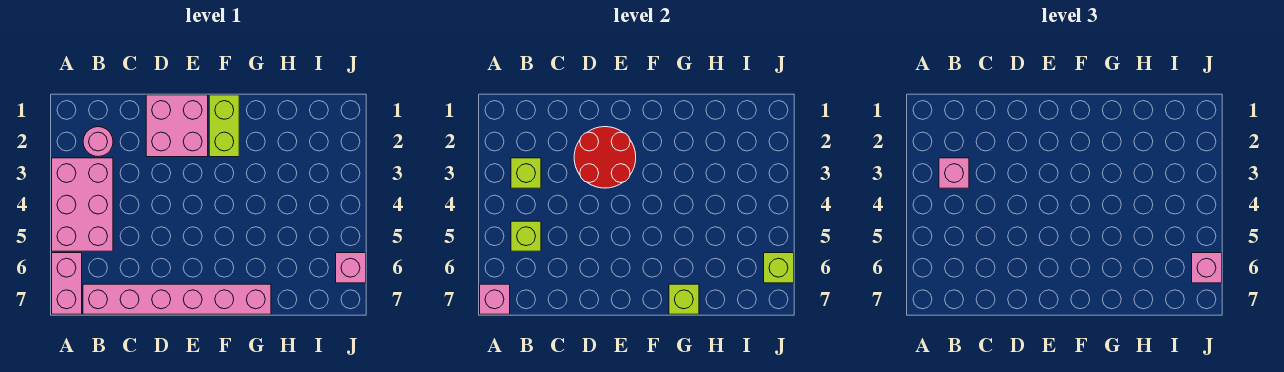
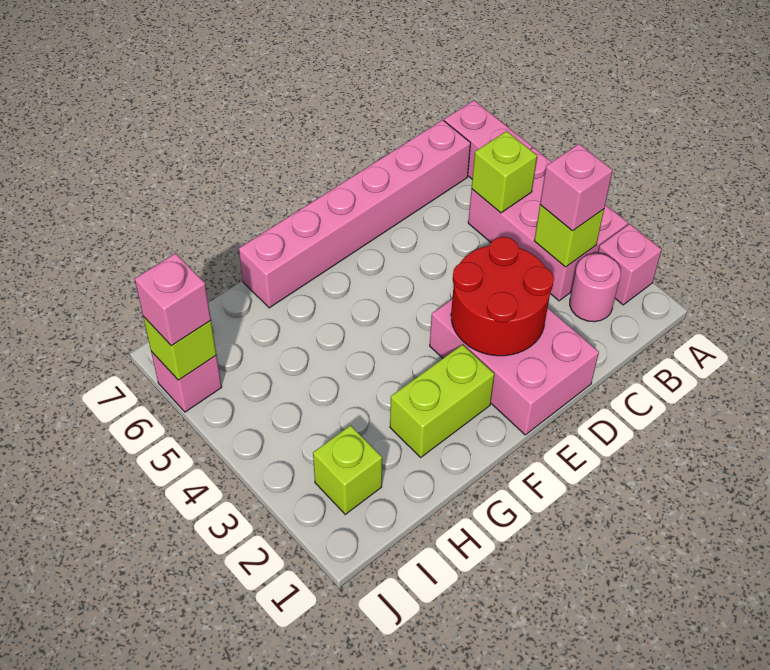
pink 1x1 brick [480,284,510,314] -> pink 1x1 brick moved to [598,224,662,305]
pink 2x2 brick [146,95,208,157] -> pink 2x3 brick [430,299,599,435]
lime 1x2 brick [209,95,239,157] -> lime 1x2 brick turned to [390,345,494,457]
lime 1x1 brick [669,284,699,314] -> lime 1x1 brick moved to [313,425,382,514]

